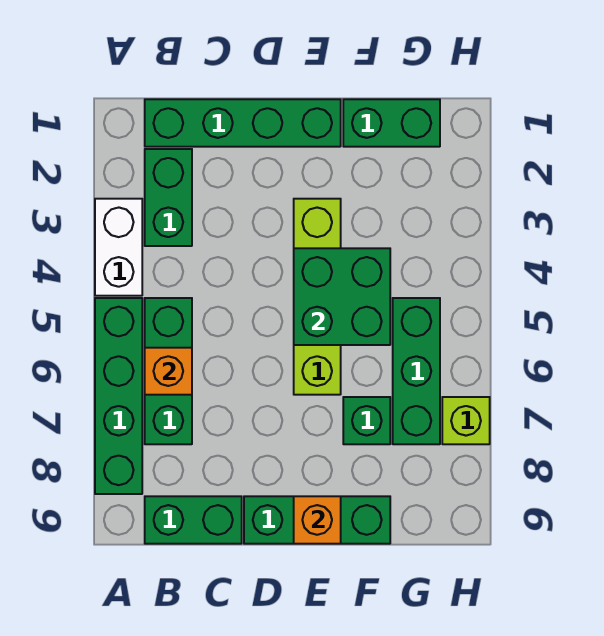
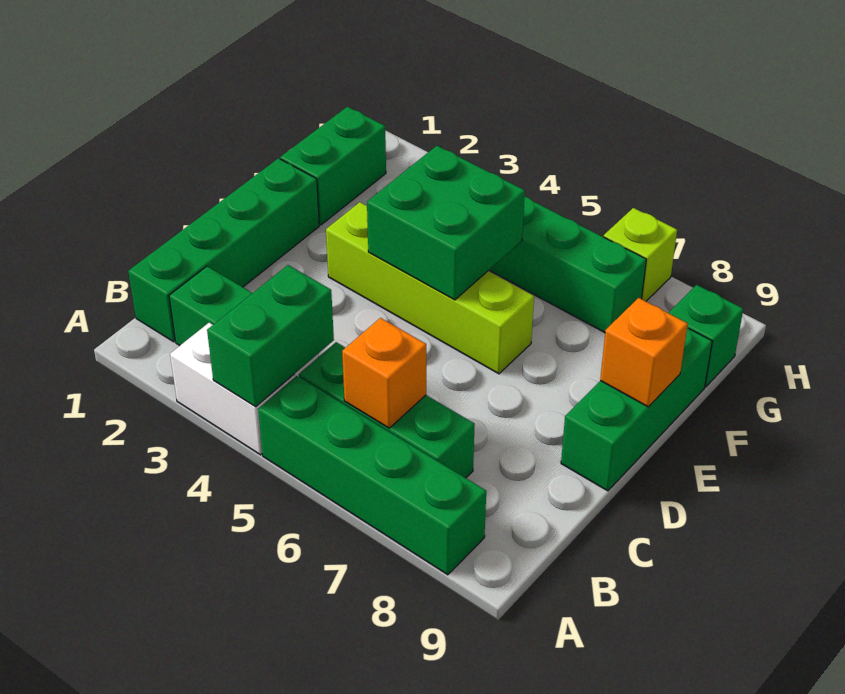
green 1x2 brick [145,496,242,544] -> green 1x2 brick moved to [207,265,334,407]
green 1x1 brick [343,397,390,444] -> green 1x1 brick moved to [669,285,743,387]

